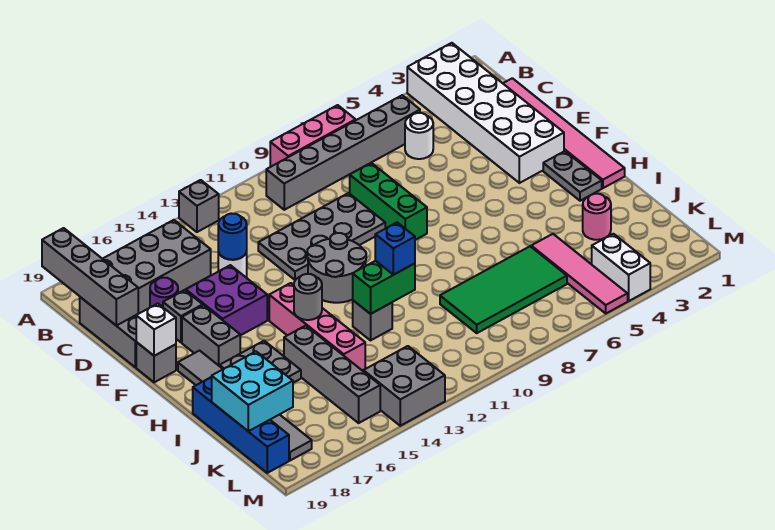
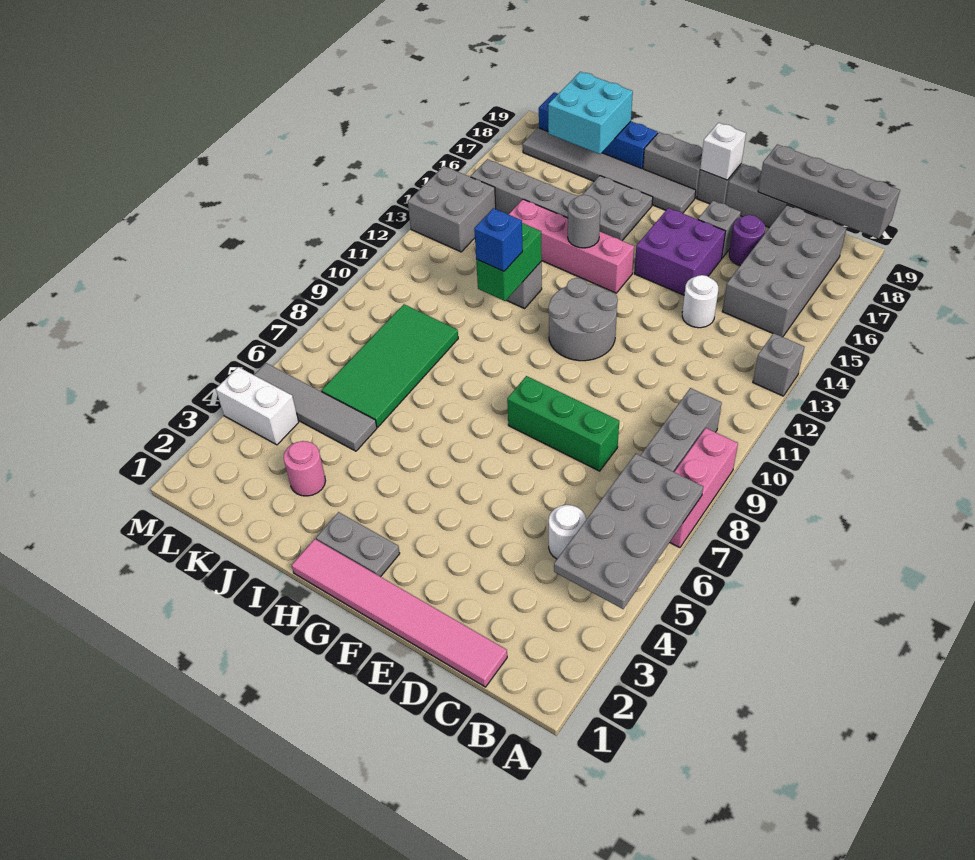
white 2x6 brick [407,43,564,183] -> none
grey 2x4 plate [258,193,385,280] -> grey 2x4 plate moved to [554,454,703,609]
blue 1x1 round brick [218,213,247,260] -> none
grey 1x2 brick [182,305,240,366] -> grey 1x2 brick moved to [643,132,703,198]
pink 1x4 tile [531,234,628,313] -> grey 1x4 tile [254,363,377,451]

